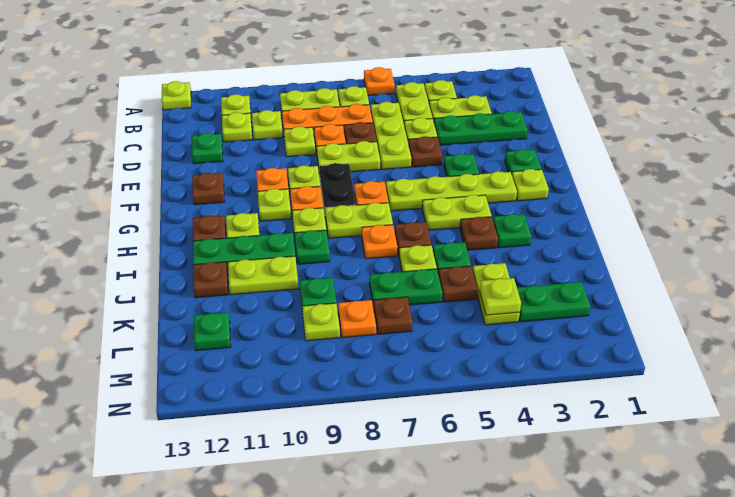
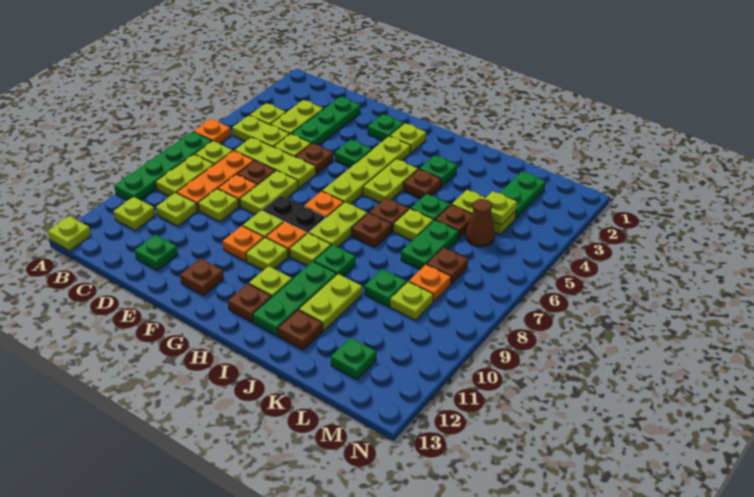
none -> green 1x4 plate [114,132,212,200]
lime 1x1 plate [222,112,252,142] -> none
orange 1x1 plate [362,225,397,259] -> brown 1x1 plate [351,213,392,247]
none -> brown 1x1 cone [466,199,495,247]

